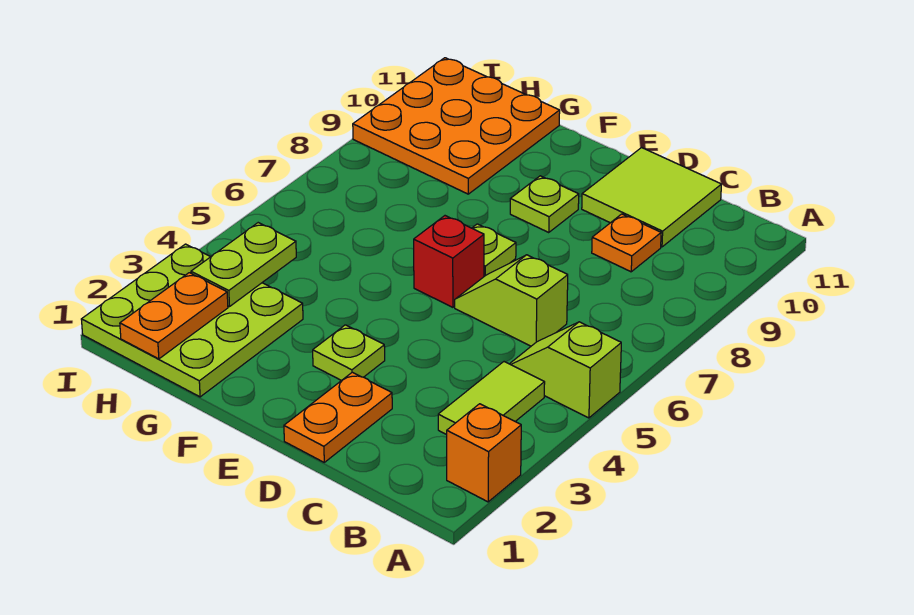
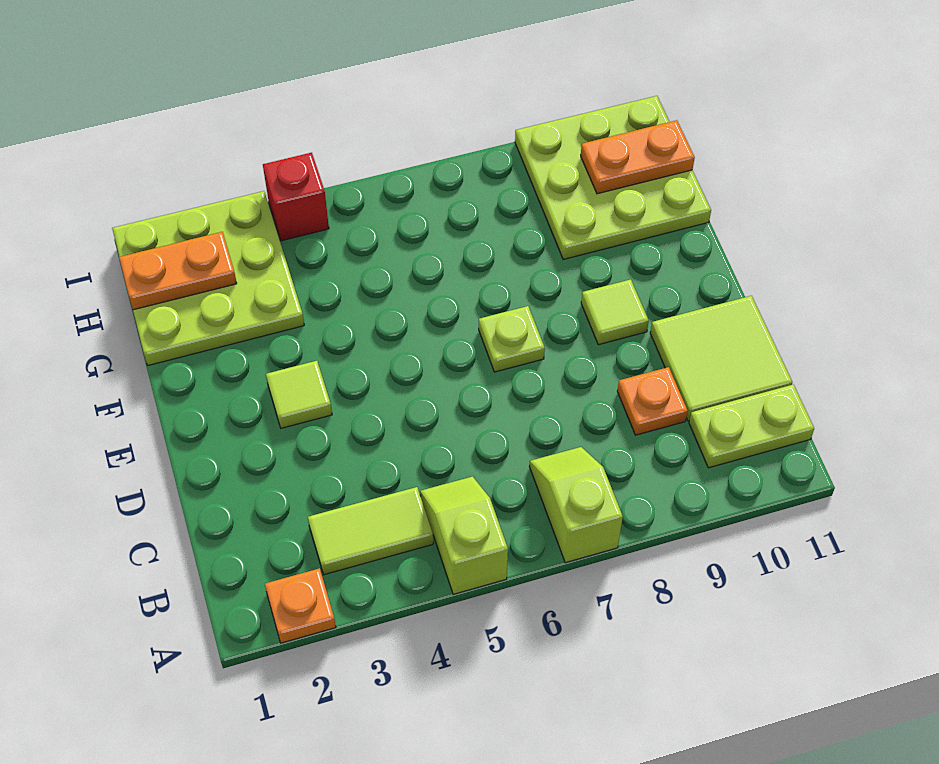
orange 1x1 brick [447,404,521,502] -> orange 1x1 plate [265,568,336,643]
lime 1x2 slope [455,255,568,346] -> lime 1x2 slope moved to [529,447,623,563]
orange 1x2 plate [284,372,392,462] -> orange 1x2 plate moved to [581,120,695,194]
lime 1x1 plate [313,325,385,381] -> lime 1x1 tile [266,361,332,428]
red 1x1 brick [414,216,484,307] -> red 1x1 brick moved to [263,153,329,241]
lime 1x1 plate [510,176,579,233] -> lime 1x1 tile [581,279,649,345]
orange 3x3 plate [353,58,560,194] -> lime 3x3 plate [515,96,711,260]
lime 1x2 plate [191,223,296,307] -> lime 1x2 plate moved to [689,385,814,468]

